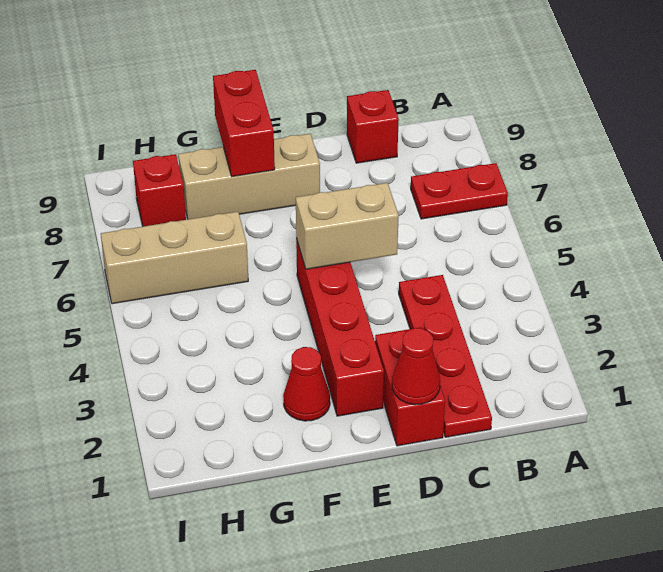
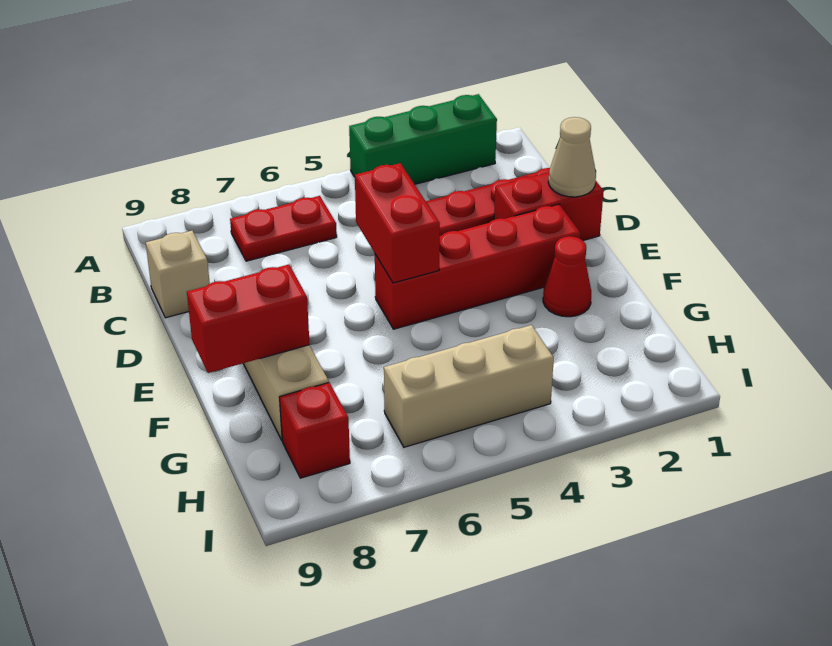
none -> green 1x3 brick [349,94,497,184]
red 1x2 plate [411,163,508,219] -> red 1x2 plate turned to [230,196,337,261]
red 1x1 brick [347,90,399,163] -> tan 1x1 brick [146,231,210,318]
red 1x1 cone [392,328,440,405] -> tan 1x1 cone [548,117,596,197]
tan 1x2 brick [296,183,399,269] -> red 1x2 brick [355,163,440,283]
tan 1x3 brick [101,212,248,304] -> tan 1x3 brick turned to [384,325,554,447]

